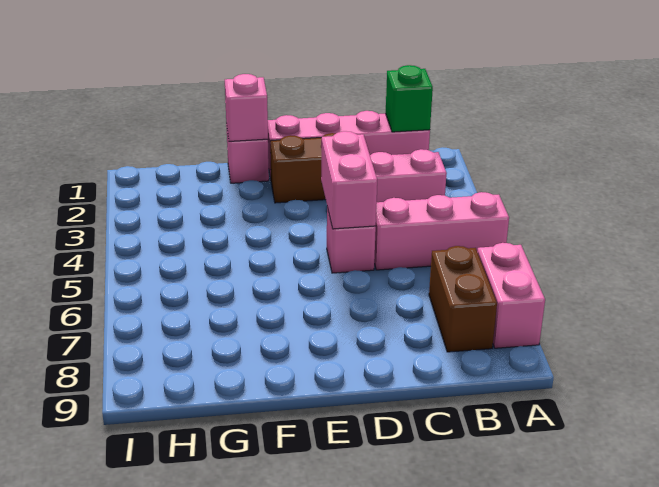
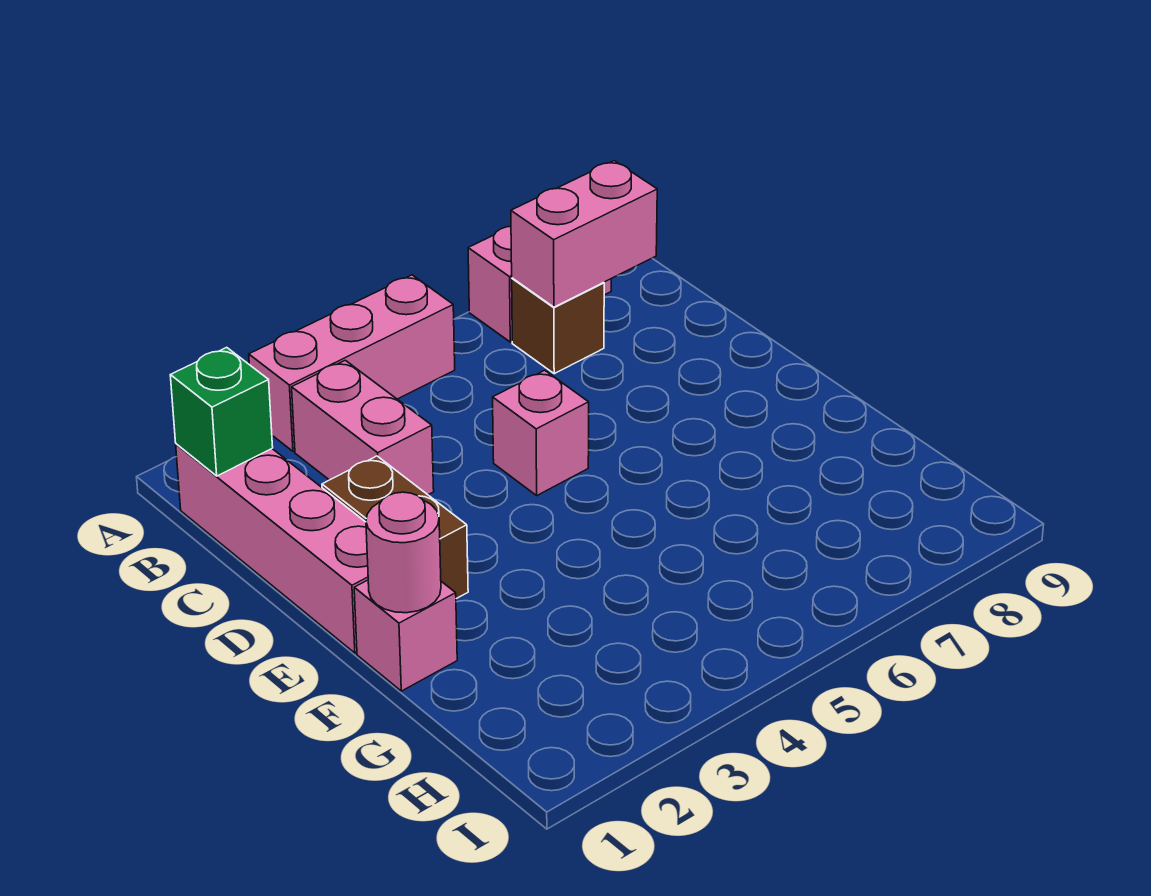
pink 1x3 brick [374,192,509,270] -> pink 1x3 brick turned to [249,275,455,451]
brown 1x2 brick [429,246,497,352] -> brown 1x1 brick [512,278,604,374]
pink 1x2 brick [321,131,377,229] -> pink 1x2 brick moved to [511,161,657,307]
pink 1x1 brick [225,74,268,141] -> pink 1x1 round brick [366,492,441,613]

